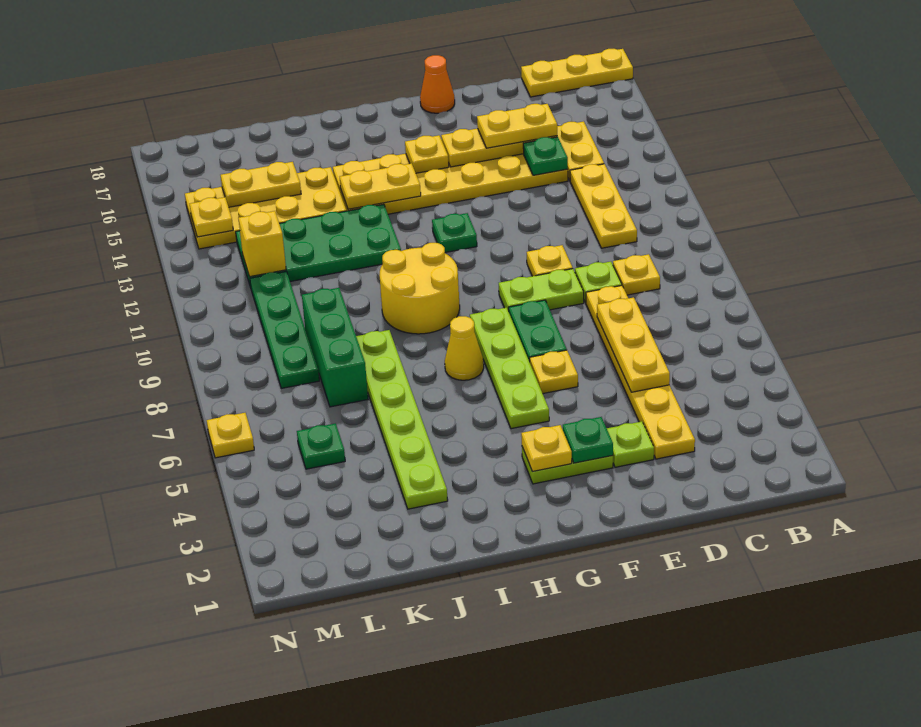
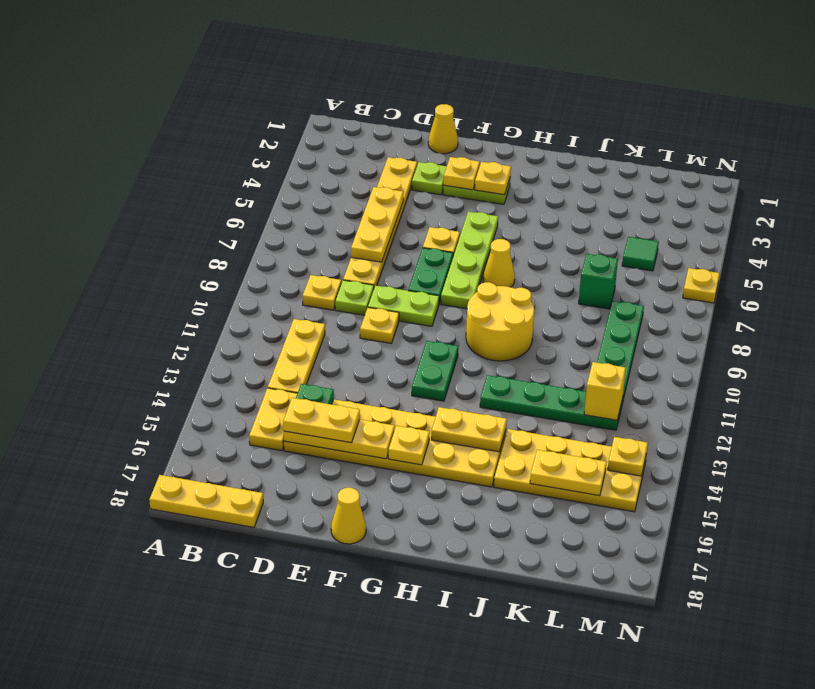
none -> yellow 1x1 cone [428,104,458,154]
green 1x1 plate [563,417,613,463] -> yellow 1x1 plate [443,157,480,190]
orange 1x1 cone [420,55,455,113] -> yellow 1x1 cone [331,488,366,544]
green 1x1 plate [432,213,477,253] -> green 1x2 plate [412,341,458,401]
green 2x4 plate [236,204,401,287] -> green 1x4 plate [480,375,622,430]
lime 1x6 plate [356,330,448,509] -> none
green 1x3 brick [302,288,368,407] -> green 1x1 brick [579,254,618,309]
green 1x1 plate [297,423,345,469] -> green 1x1 tile [622,237,659,271]

